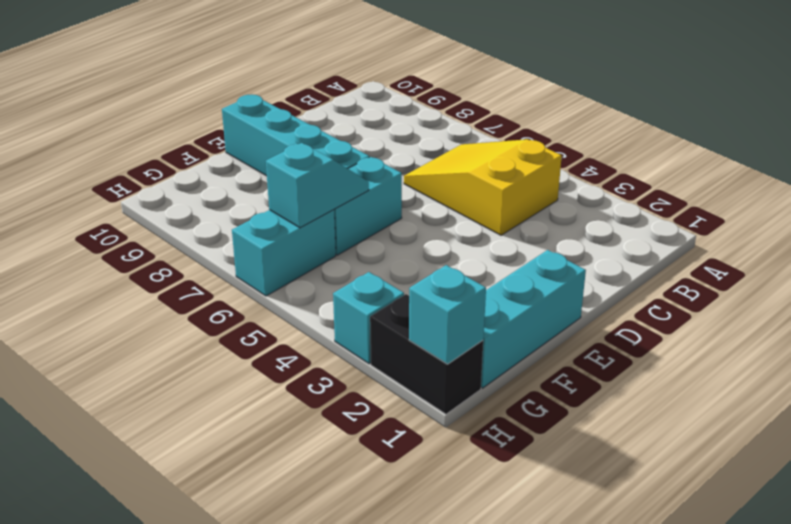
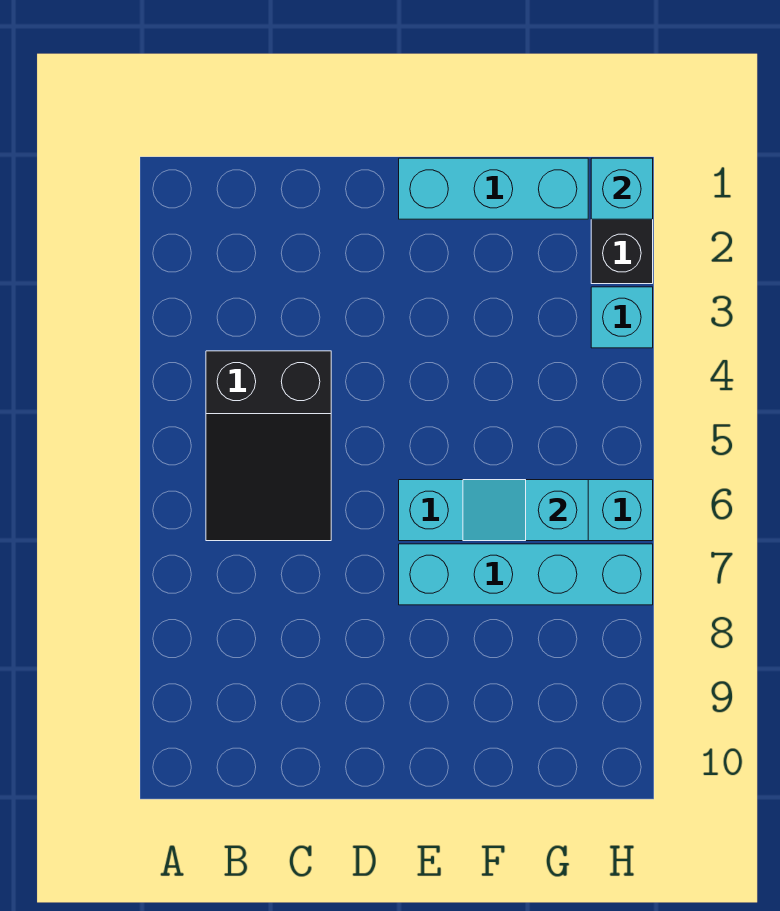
yellow 2x3 slope [404,139,562,235] -> black 2x3 slope [206,351,331,541]
cyan 1x4 brick [222,94,369,176] -> cyan 1x4 brick turned to [399,544,653,605]

